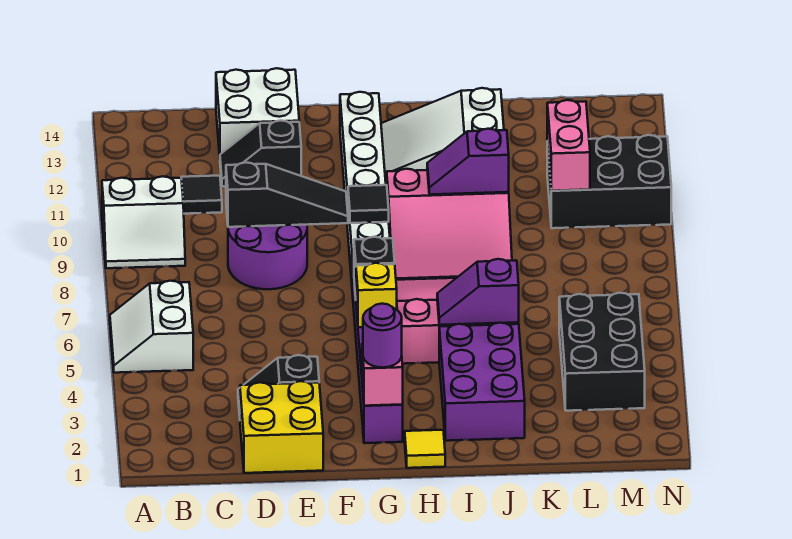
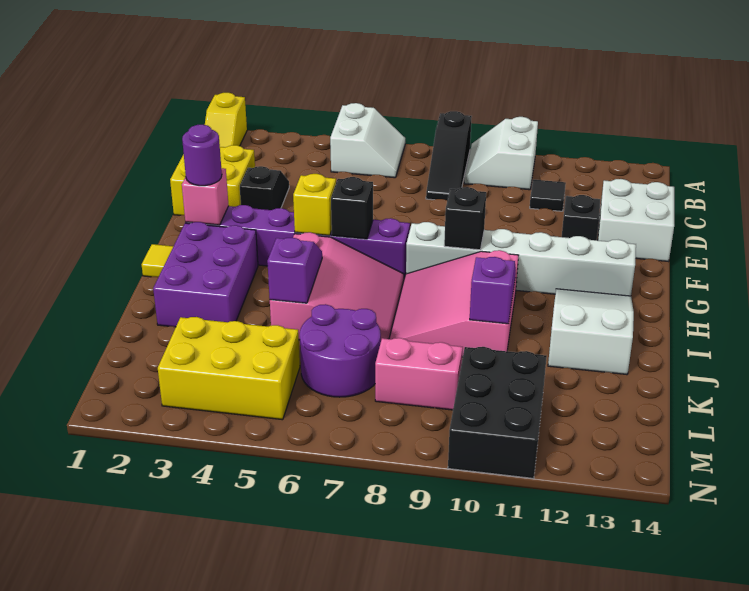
none -> yellow 1x2 slope [205,93,247,147]
white 2x2 slope [110,281,193,373] -> white 2x2 slope turned to [330,103,405,178]
purple 2x2 round brick [228,225,307,289] -> purple 2x2 round brick moved to [300,304,381,397]
black 1x3 slope [226,162,348,227] -> black 1x3 slope moved to [426,111,472,200]
black 1x1 tile [348,185,389,223] -> black 1x1 brick [444,187,486,250]
purple 2x3 brick [439,323,525,441] -> purple 2x3 brick turned to [153,222,258,327]
black 2x3 brick [559,293,645,411] -> yellow 2x3 brick [158,317,300,420]
pink 1x2 brick [547,100,590,191] -> pink 1x2 brick moved to [375,338,463,410]

